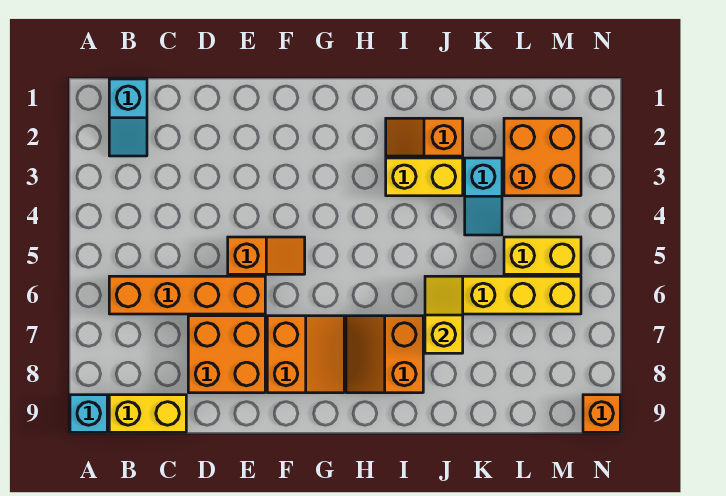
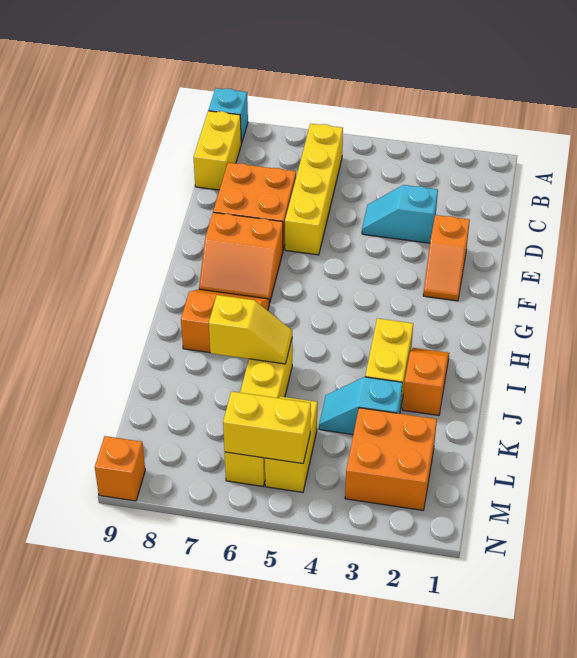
cyan 1x2 slope [109,79,147,156] -> cyan 1x2 slope moved to [362,185,438,243]
orange 1x4 brick [109,276,265,314] -> yellow 1x4 brick [285,124,343,255]
orange 1x2 slope [228,237,305,274] -> orange 1x2 slope moved to [423,215,470,301]
none -> yellow 1x2 brick [223,391,311,464]

